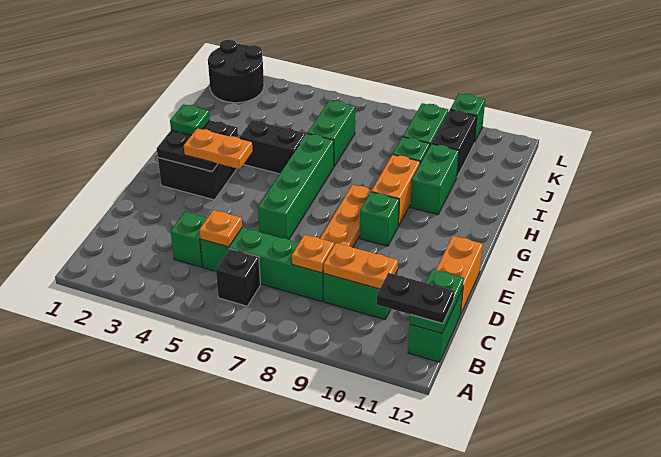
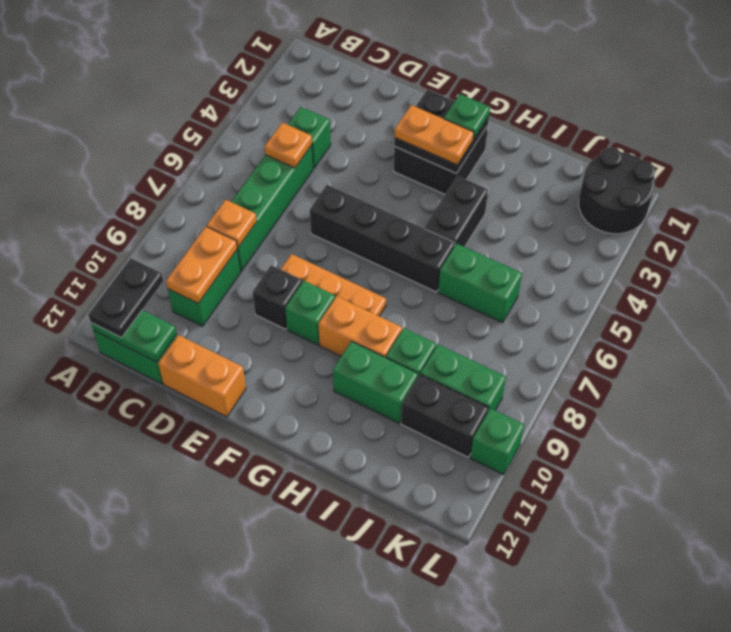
black 1x1 brick [216,249,260,306] -> black 1x1 brick moved to [253,265,302,329]
green 1x4 brick [258,134,334,240] -> black 1x4 brick [310,185,455,292]
orange 1x2 plate [184,128,253,169] -> orange 1x2 plate turned to [395,105,474,165]

